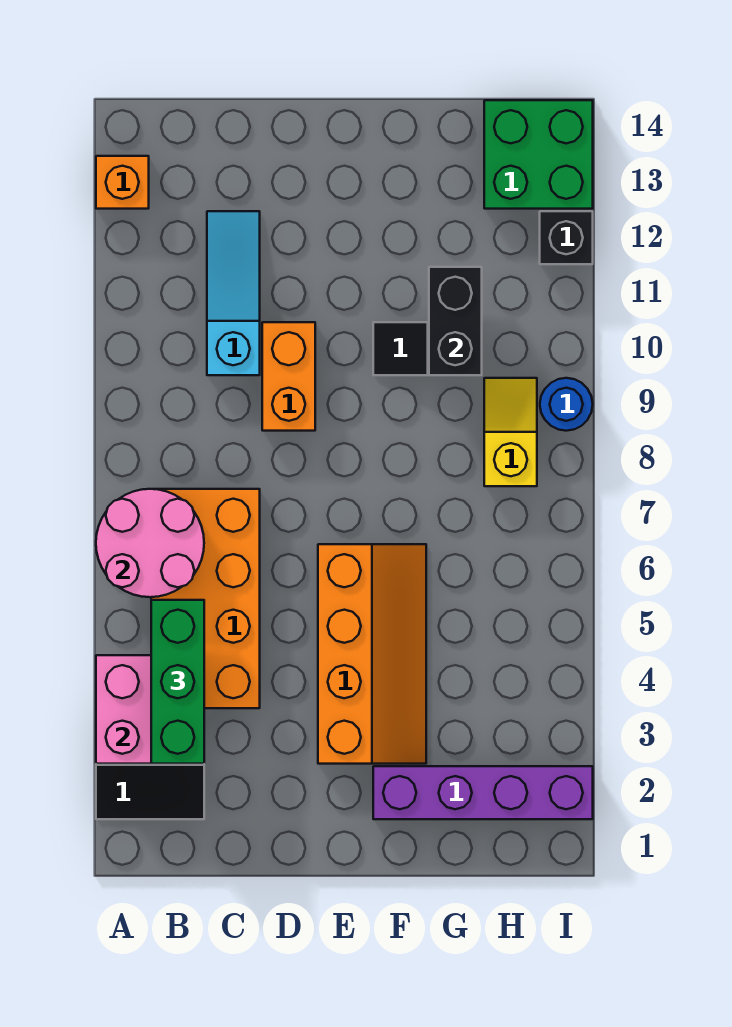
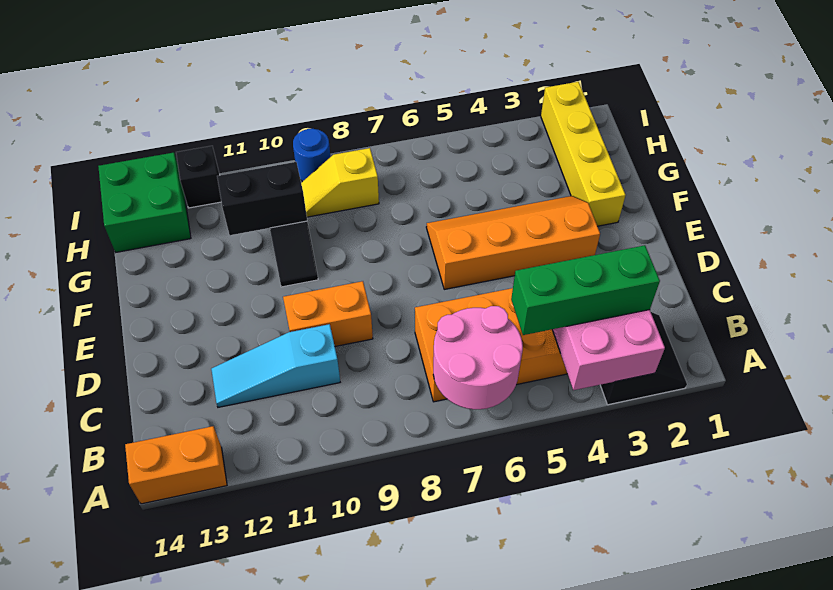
orange 1x1 brick [96,156,149,209] -> orange 1x2 brick [125,426,227,504]
purple 1x4 brick [373,766,593,819] -> yellow 1x4 brick [541,82,626,226]

